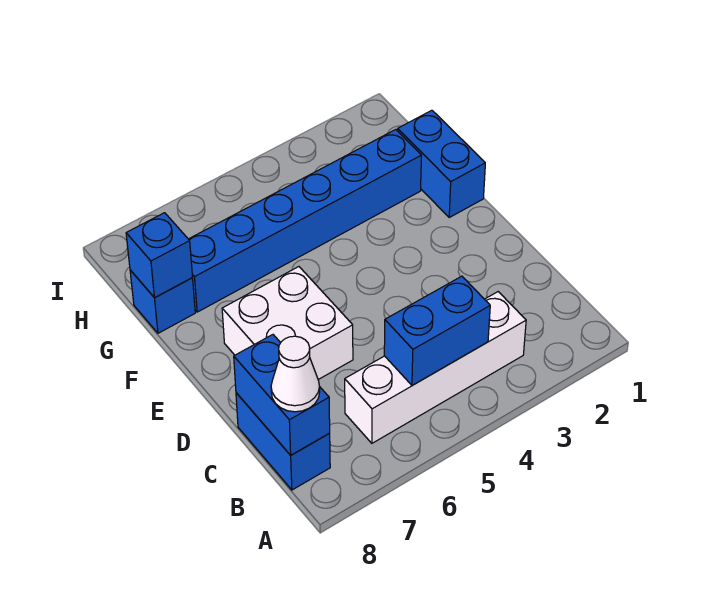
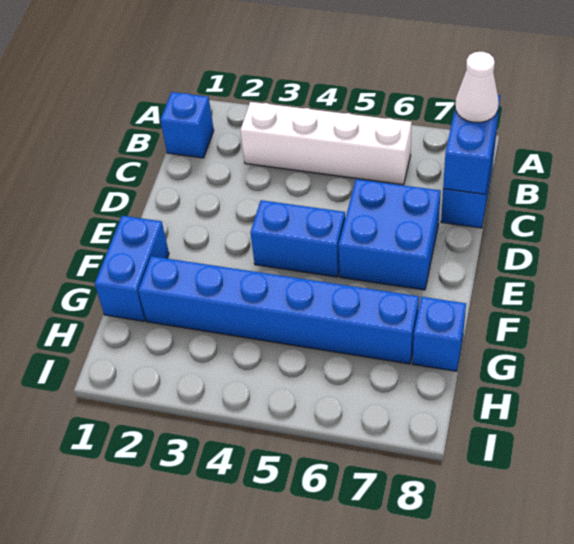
blue 1x2 brick [384,276,490,385] -> blue 1x2 brick moved to [250,200,345,277]
white 2x2 brick [222,267,353,380] -> blue 2x2 brick [339,179,441,290]
blue 1x1 brick [126,213,192,298] -> blue 1x1 brick moved to [160,92,214,158]

